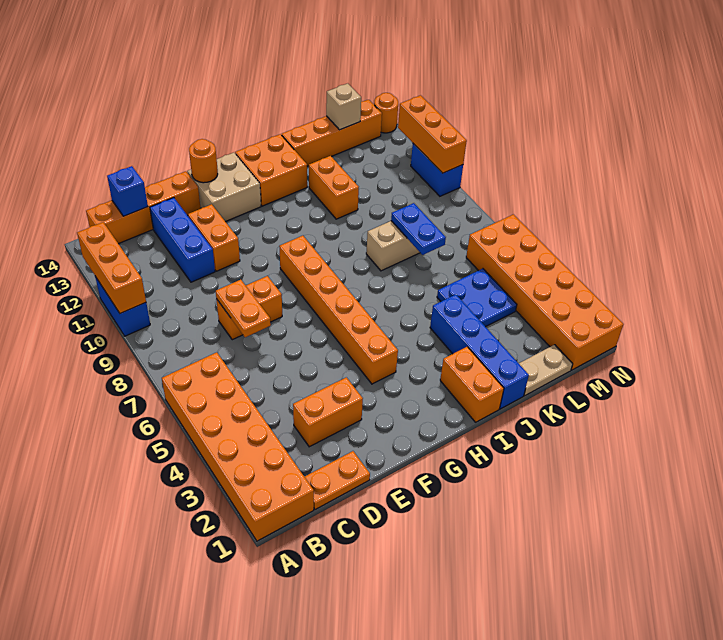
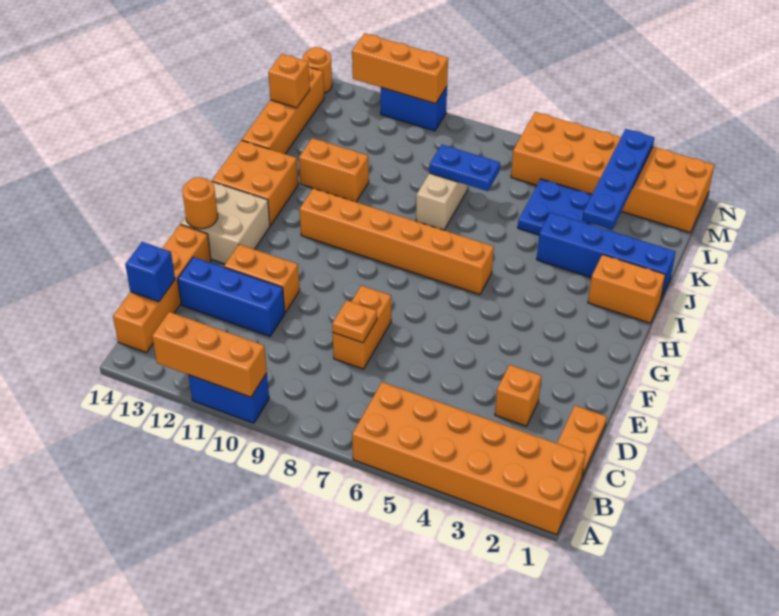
orange 1x2 brick [293,377,363,447] -> orange 1x1 brick [495,365,541,426]
orange 1x2 plate [216,280,271,337] -> orange 1x1 plate [332,300,377,343]
orange 1x6 brick [279,236,398,384] -> orange 1x6 brick moved to [299,188,494,294]
tan 1x2 plate [519,345,573,396] -> none
none -> blue 1x4 plate [582,129,654,230]
tan 1x1 brick [326,83,361,130] -> orange 1x1 brick [268,54,310,108]

